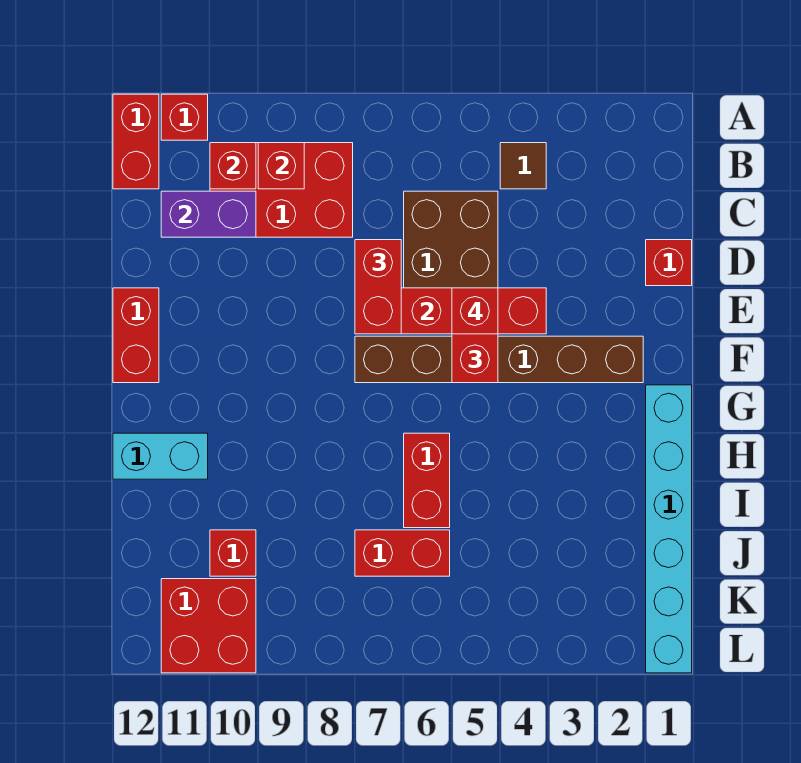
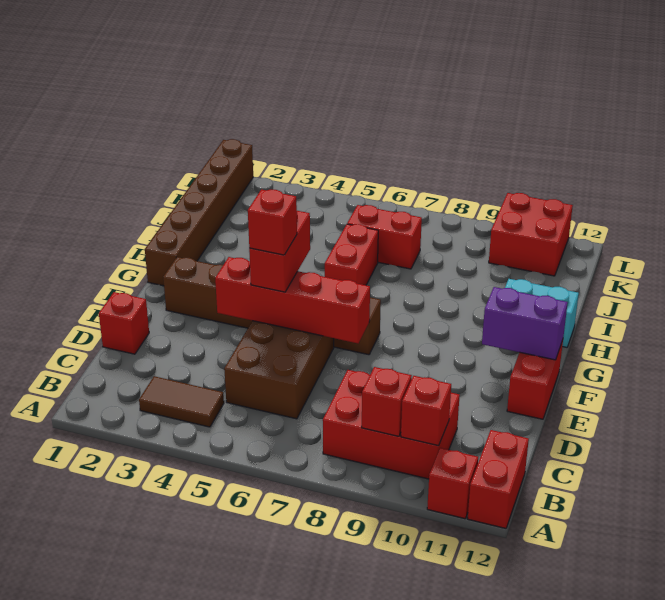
brown 1x1 tile [500,143,546,189] -> brown 1x2 tile [139,376,224,427]
purple 1x2 brick [161,191,256,237] -> purple 1x2 brick moved to [482,287,568,360]
red 1x2 brick [355,240,401,334] -> none
cyan 1x6 brick [646,385,692,673] -> brown 1x6 brick [145,139,253,286]
red 1x1 brick [210,530,256,576] -> none

